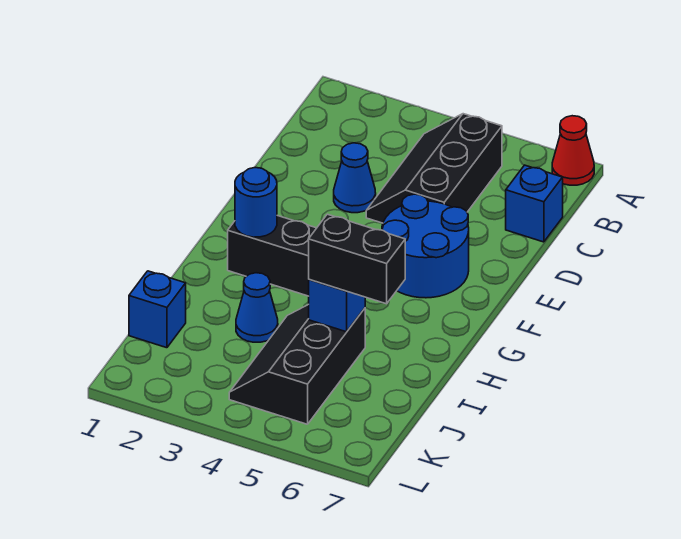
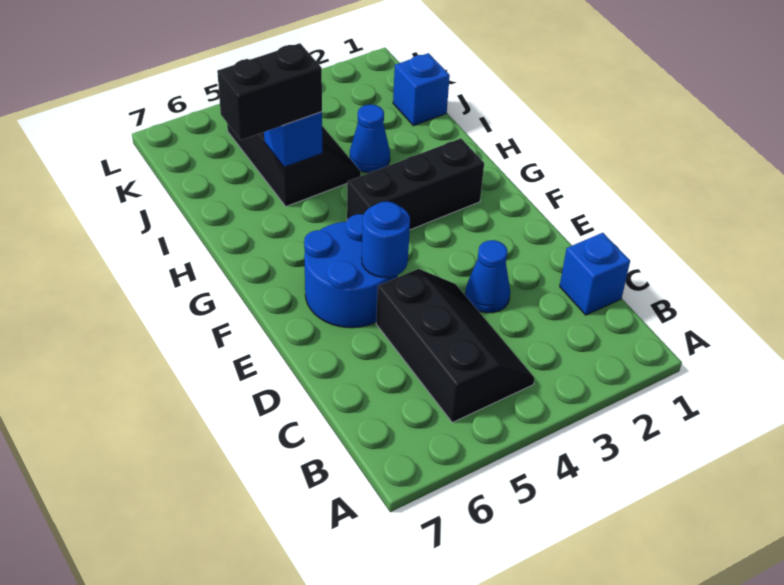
red 1x1 cone [552,116,594,185] -> none
blue 1x1 brick [506,165,563,242] -> blue 1x1 brick moved to [560,233,630,315]
blue 1x1 round brick [235,168,277,237] -> blue 1x1 round brick moved to [362,202,410,277]

